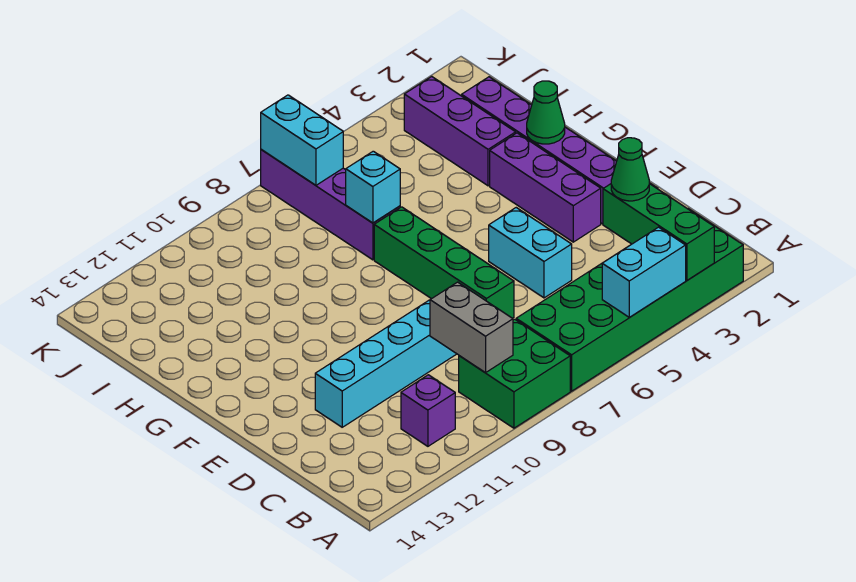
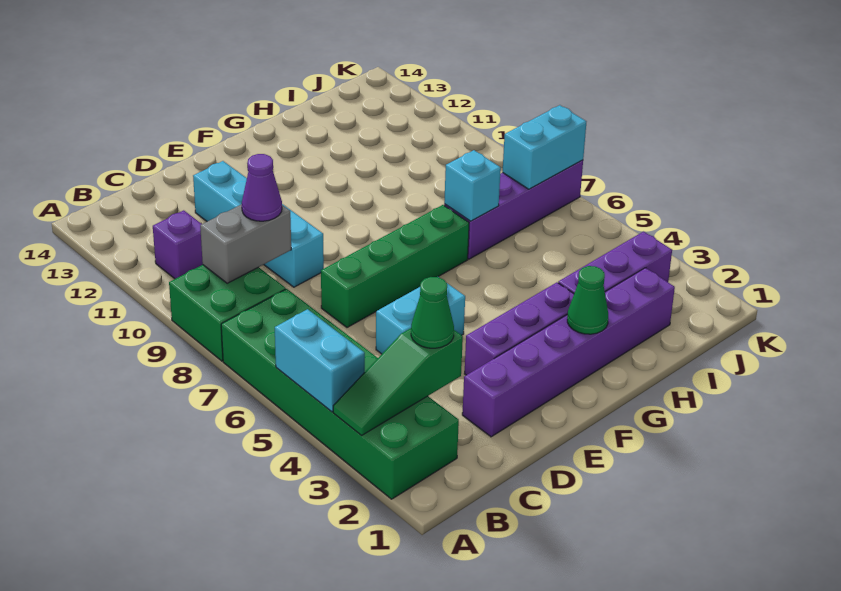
green 1x3 brick [603,184,714,280] -> green 1x3 slope [333,328,463,436]
none -> purple 1x1 cone [242,154,282,221]

